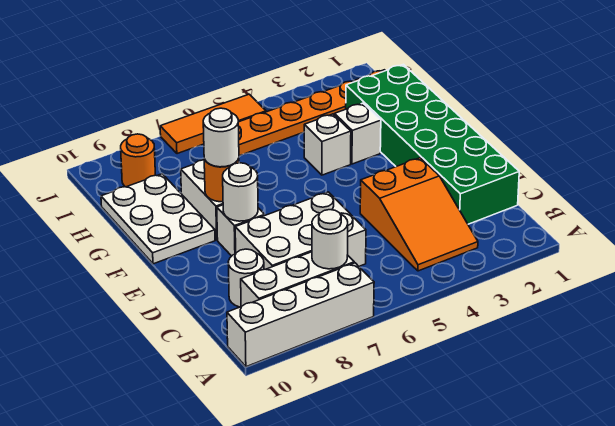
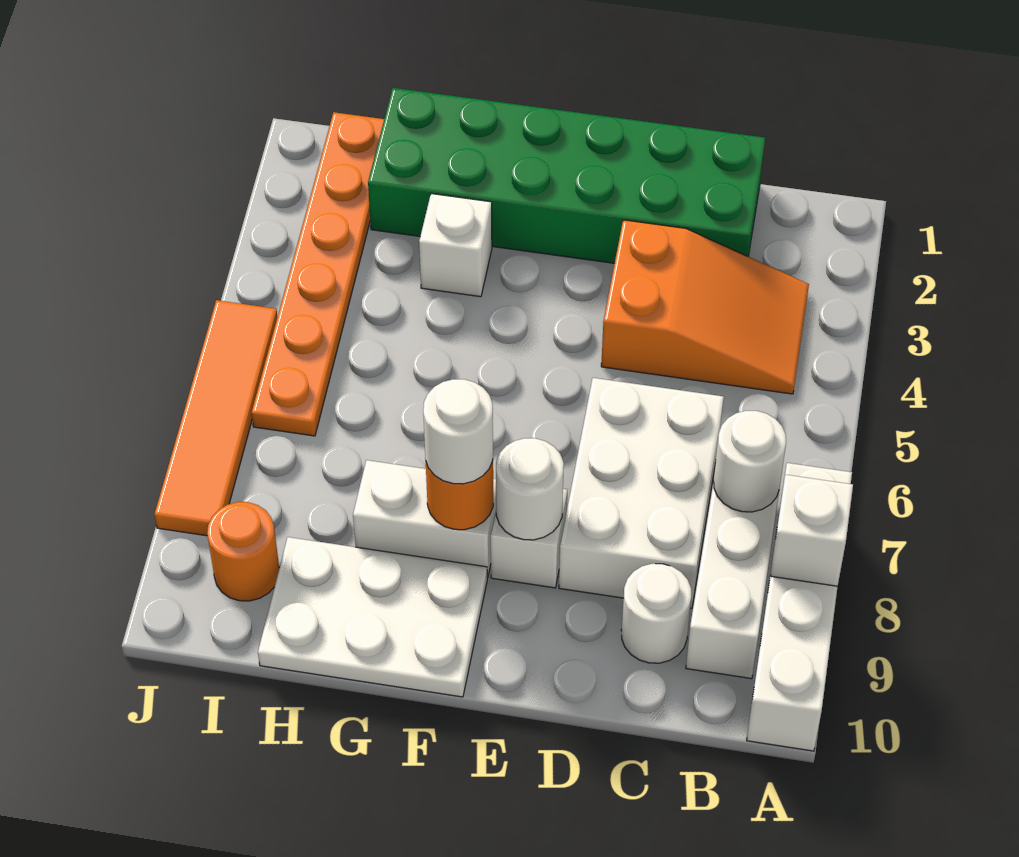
white 1x1 brick [304,114,351,175] -> white 1x1 brick moved to [770,475,853,586]
orange 1x3 tile [160,94,266,154] -> orange 1x4 tile [154,300,278,536]

